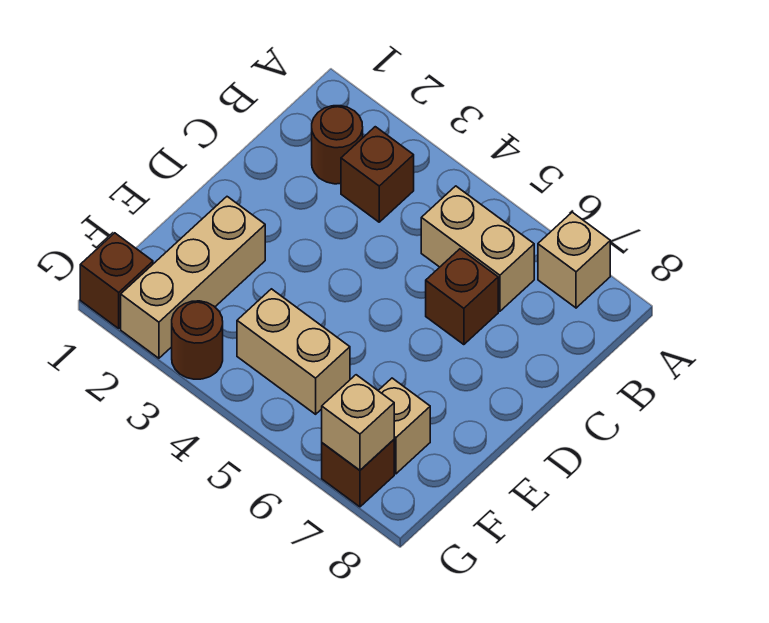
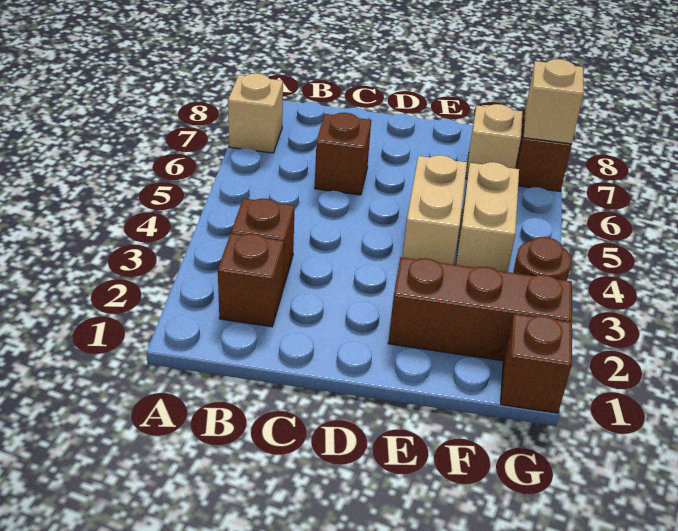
brown 1x1 round brick [312,106,363,184] -> brown 1x1 brick [218,233,284,327]
tan 1x2 brick [421,186,534,311] -> tan 1x2 brick moved to [403,155,467,265]
tan 1x3 brick [121,197,265,358] -> brown 1x3 brick [388,257,572,361]

